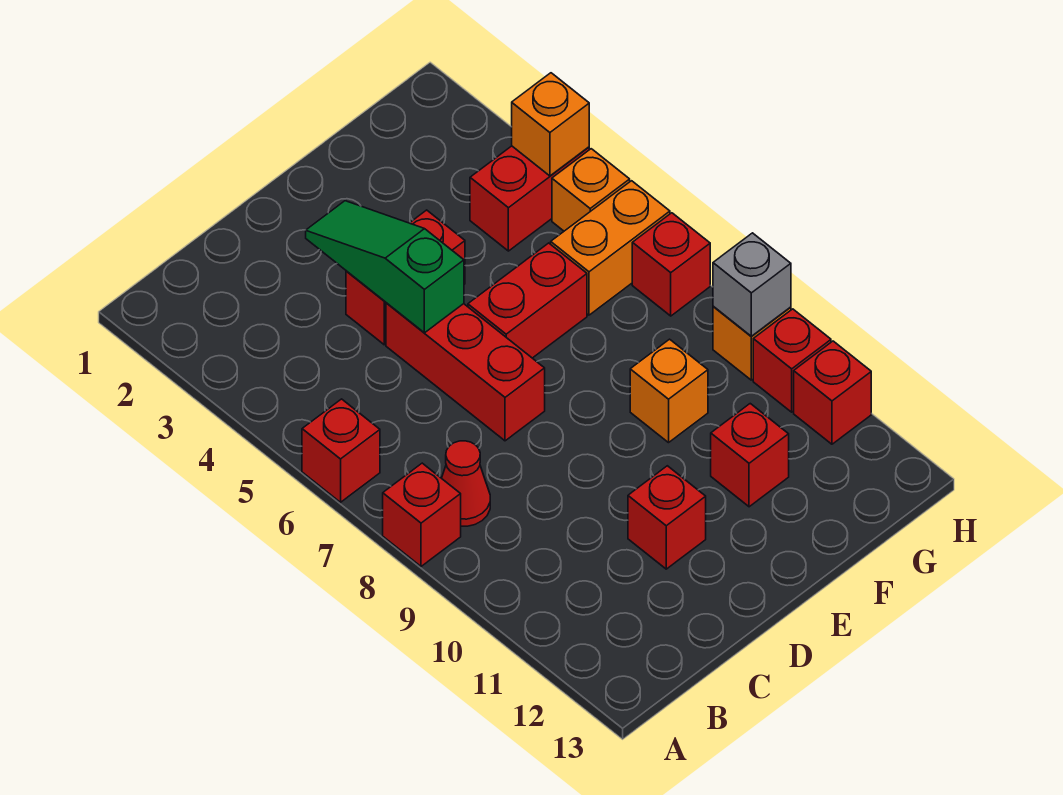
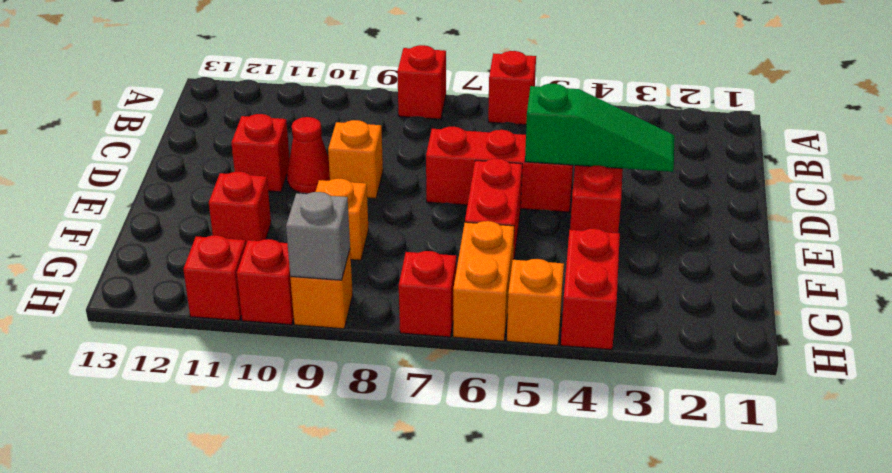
red 1x1 cone [442,441,490,526] -> red 1x1 cone moved to [287,117,330,193]
orange 1x1 brick [512,73,589,176] -> orange 1x1 brick moved to [328,120,383,199]

